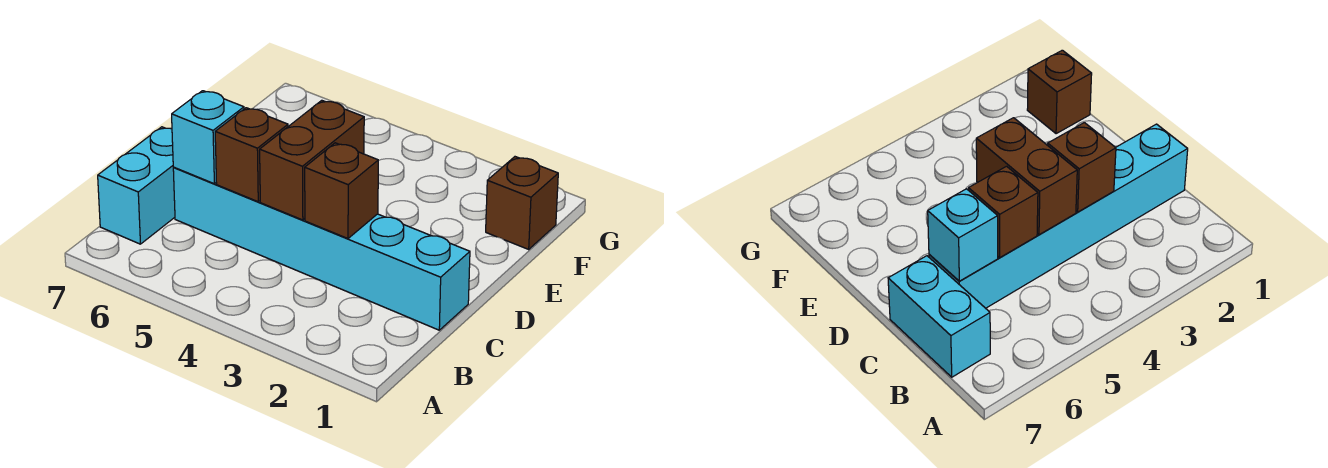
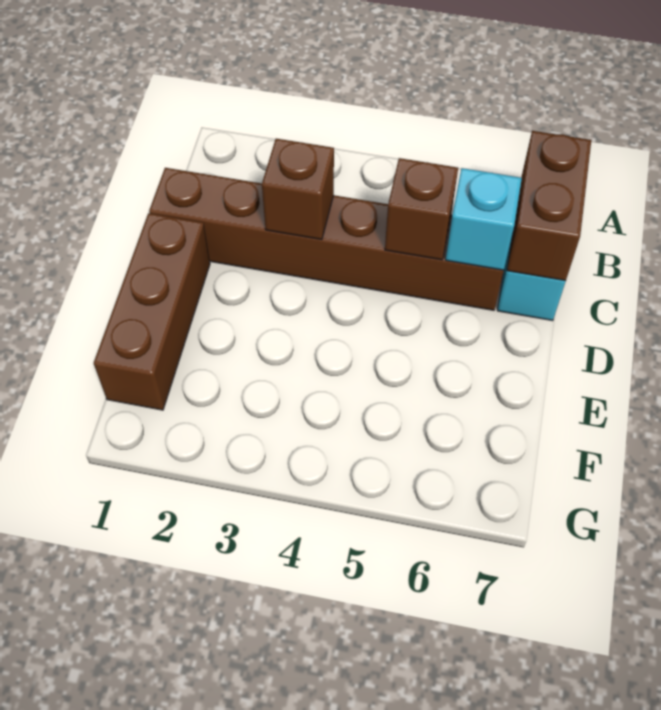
cyan 1x6 brick [173,167,470,330] -> brown 1x6 brick [149,168,504,310]
brown 1x2 brick [260,100,364,220] -> brown 1x2 brick moved to [507,131,591,281]
brown 1x1 brick [486,157,558,249] -> brown 1x3 brick [94,213,210,410]

